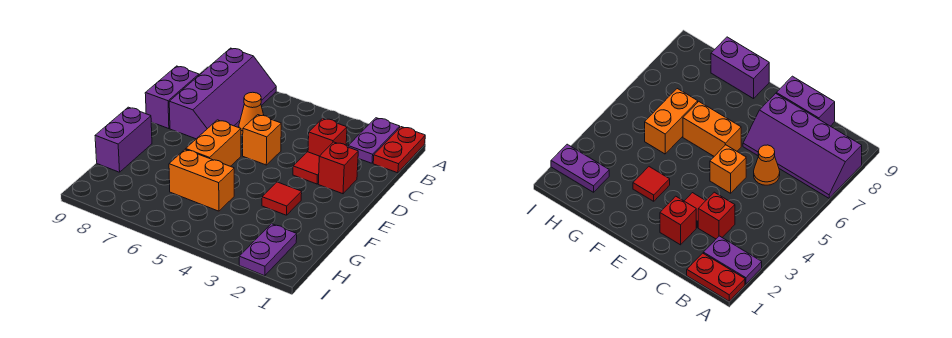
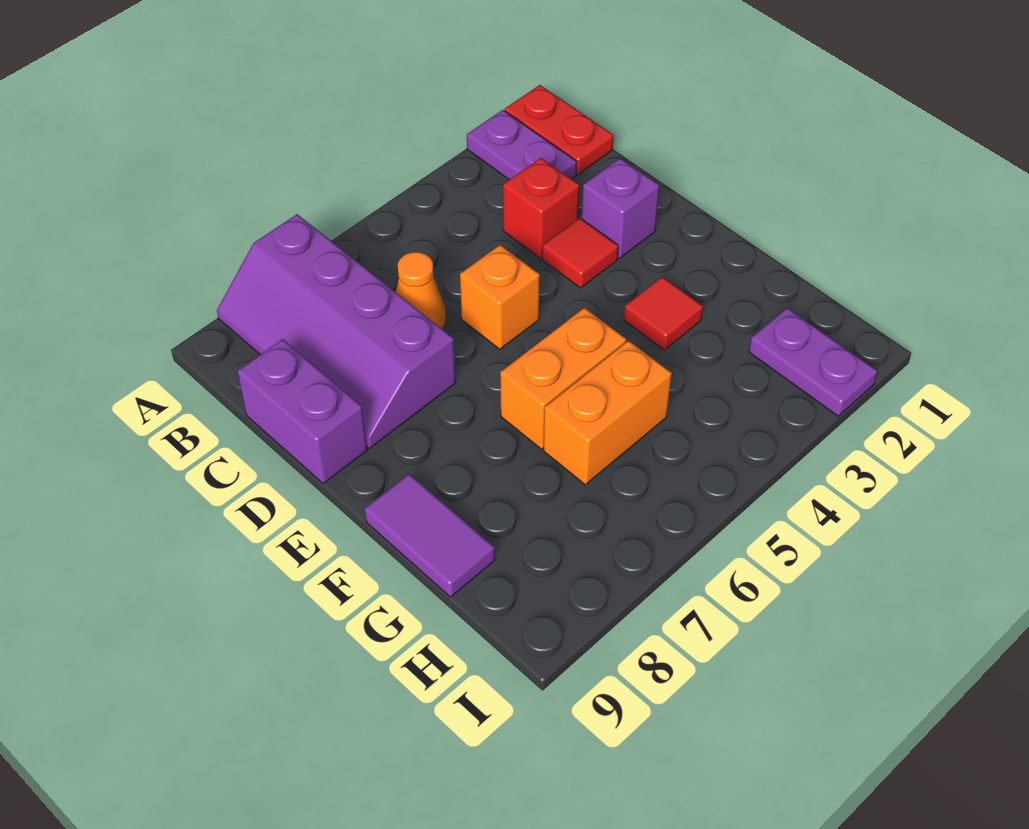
purple 2x4 slope [169,48,276,139] -> purple 2x4 slope turned to [217,214,456,448]
red 1x1 brick [318,142,358,194] -> purple 1x1 brick [582,158,659,259]
orange 1x2 brick [186,120,241,166] -> orange 1x2 brick turned to [500,308,626,449]
purple 1x2 brick [95,107,152,172] -> purple 1x2 tile [365,474,495,597]

